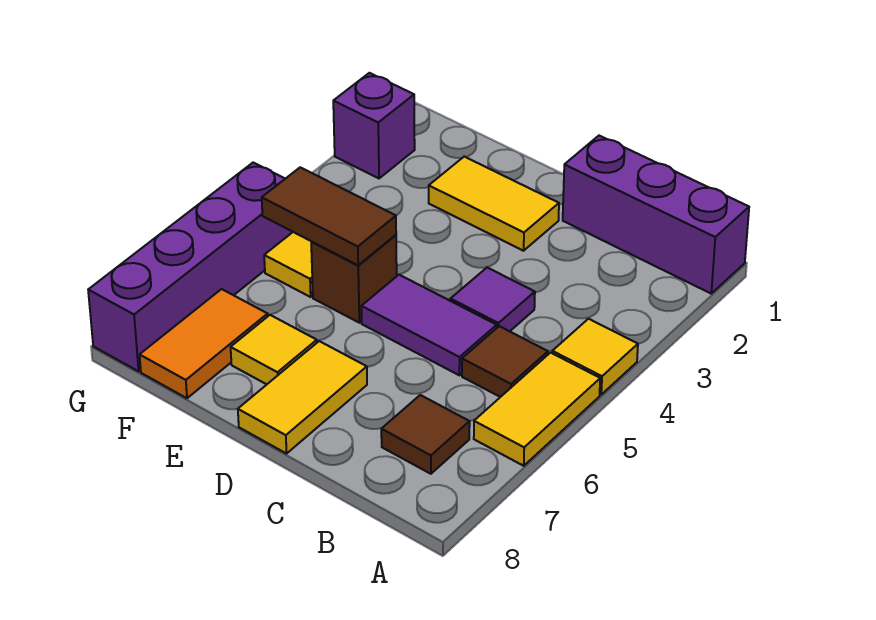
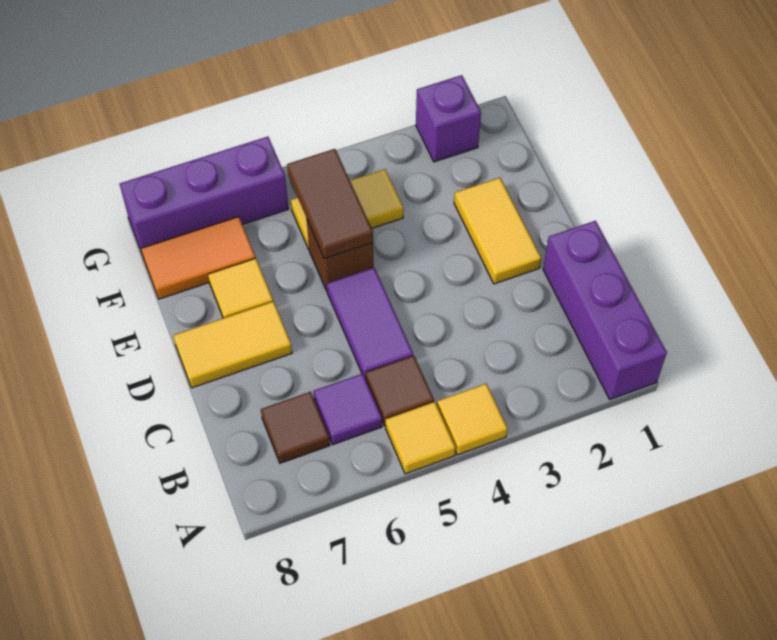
yellow 1x2 tile [474,353,600,466] -> yellow 1x1 tile [385,402,455,474]
purple 1x1 tile [450,268,535,331] -> purple 1x1 tile moved to [313,374,382,444]
purple 1x4 brick [88,163,292,371] -> purple 1x3 brick [120,137,289,255]

